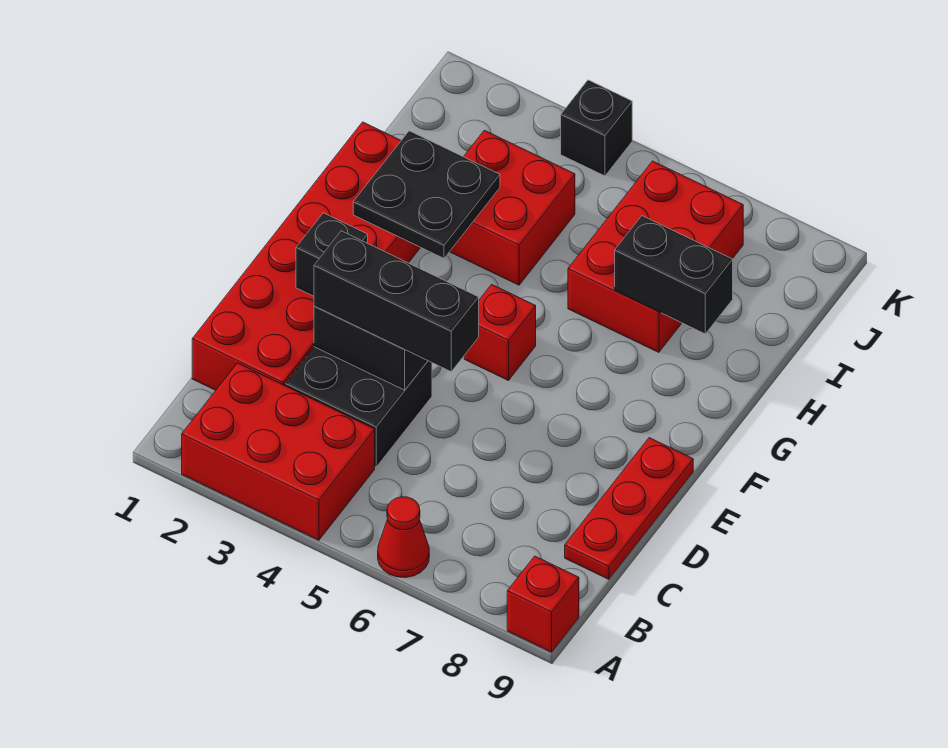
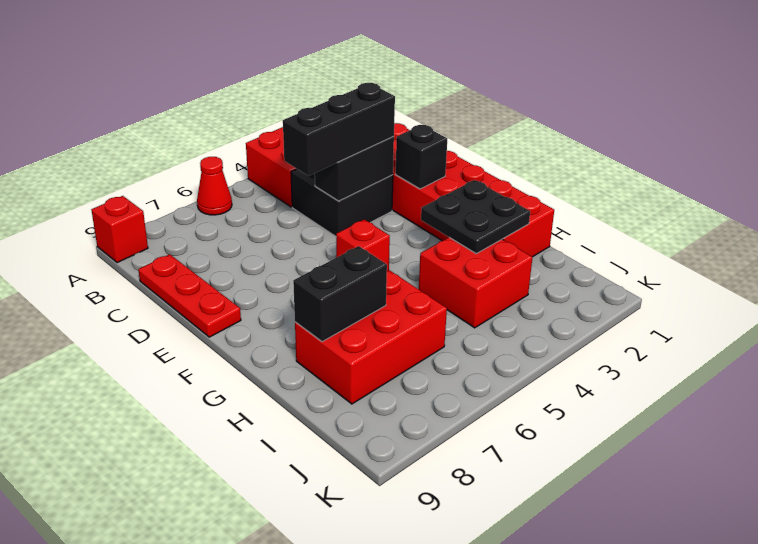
red 2x3 brick [568,161,743,352] -> red 2x3 brick turned to [295,270,447,404]
black 1x1 brick [561,80,632,176] -> none

